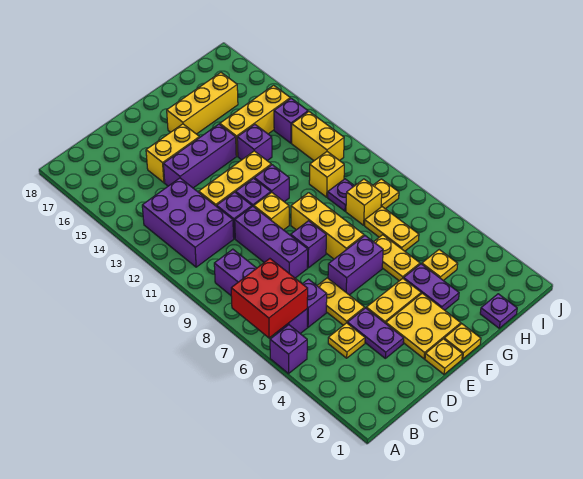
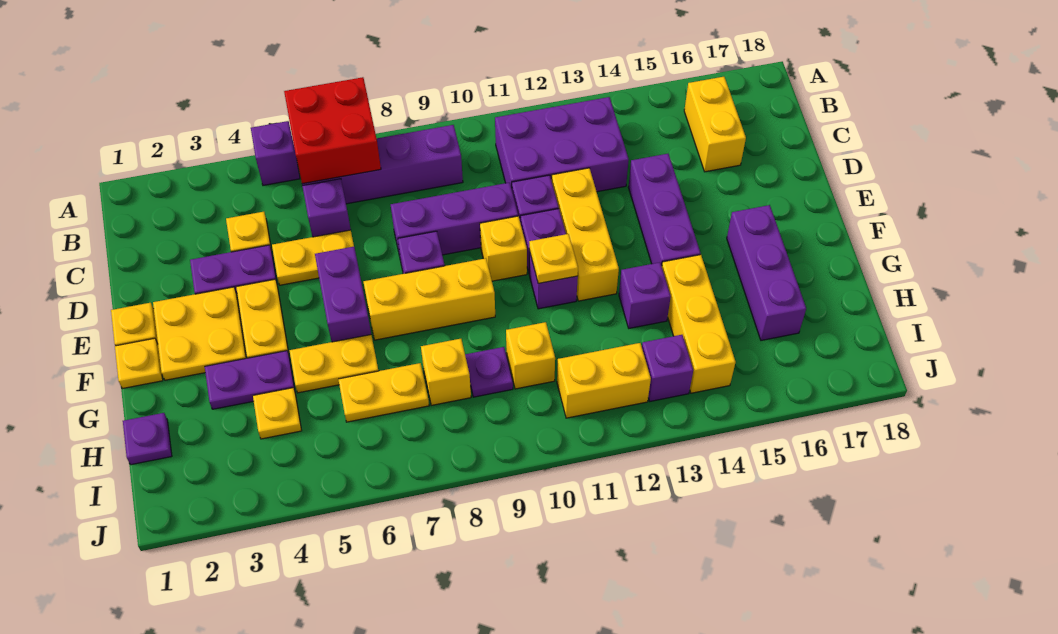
yellow 1x2 brick [146,124,200,183] -> yellow 1x2 brick moved to [684,77,746,172]
yellow 1x3 brick [167,73,238,134] -> purple 1x3 brick [727,205,806,341]
yellow 1x1 plate [373,179,399,209] -> yellow 1x1 plate moved to [529,234,578,283]

